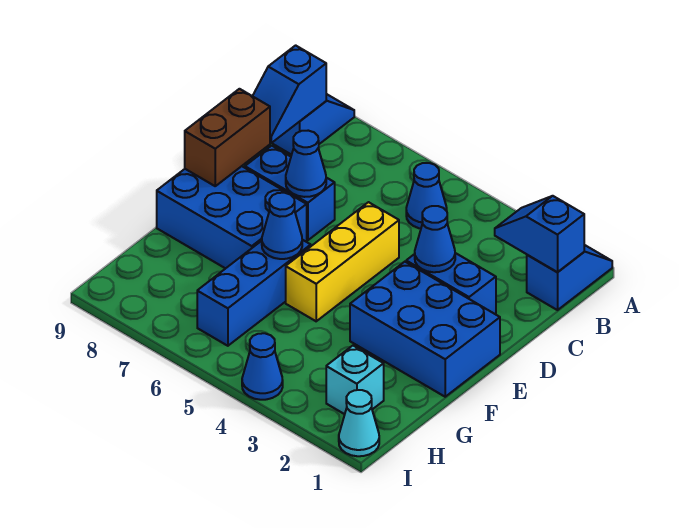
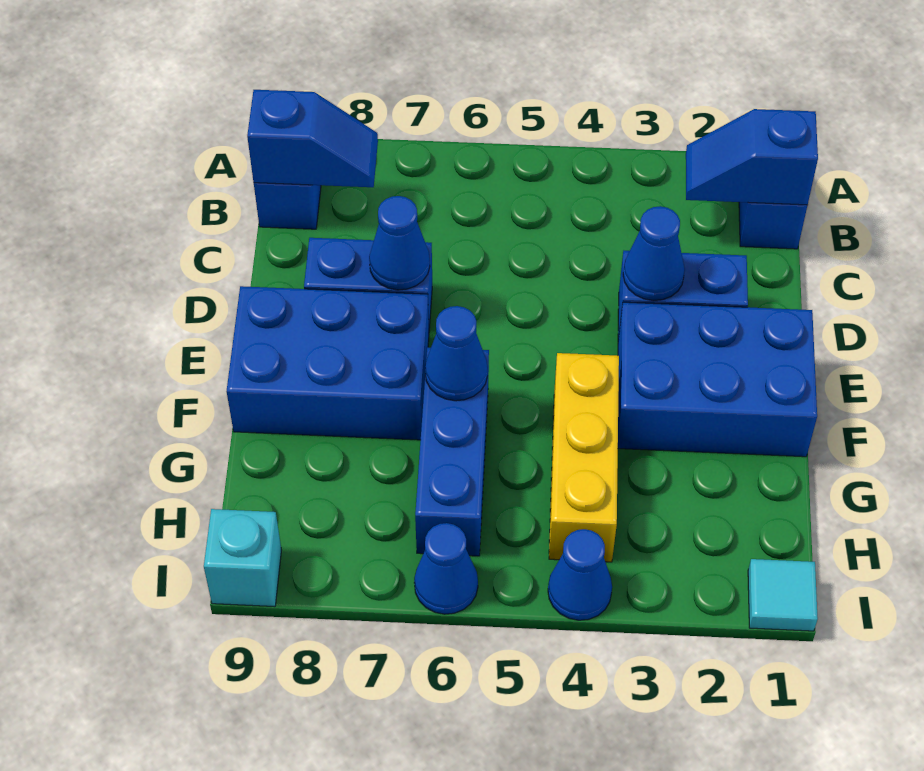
blue 1x1 cone [406,163,447,229] -> blue 1x1 cone moved to [414,523,478,614]
blue 1x2 slope [253,45,326,143] -> blue 1x2 slope turned to [247,90,378,187]
yellow 1x3 brick [286,202,399,321] -> yellow 1x3 brick moved to [549,353,619,562]
brown 1x2 brick [185,89,270,186] -> none
cyan 1x1 brick [326,346,384,414] -> cyan 1x1 brick moved to [204,509,281,607]
cyan 1x1 cone [339,390,379,456] -> cyan 1x1 tile [748,559,818,631]

